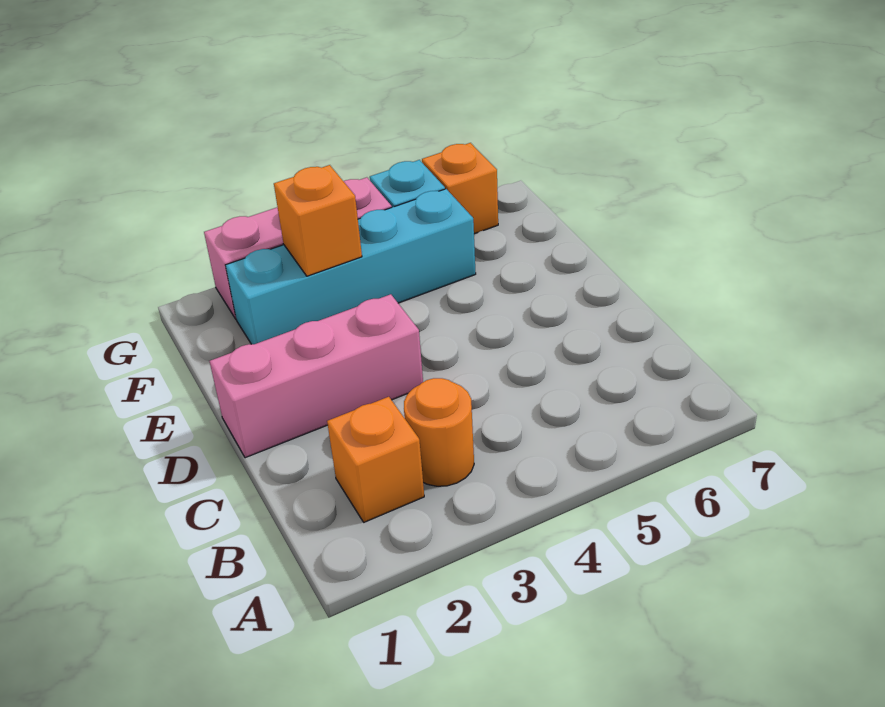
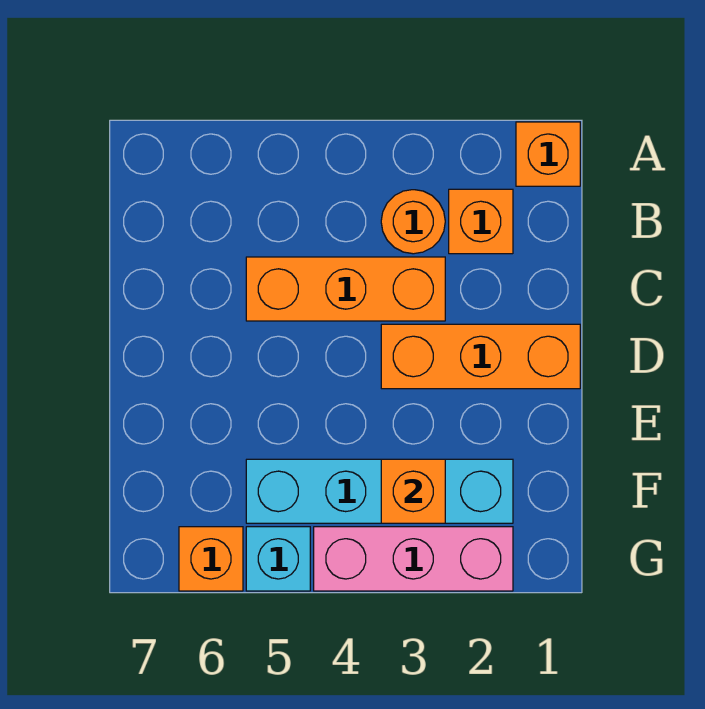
none -> orange 1x1 brick [516,122,580,186]
none -> orange 1x3 brick [246,257,445,321]
pink 1x3 brick [210,294,423,458] -> orange 1x3 brick [381,324,580,389]

